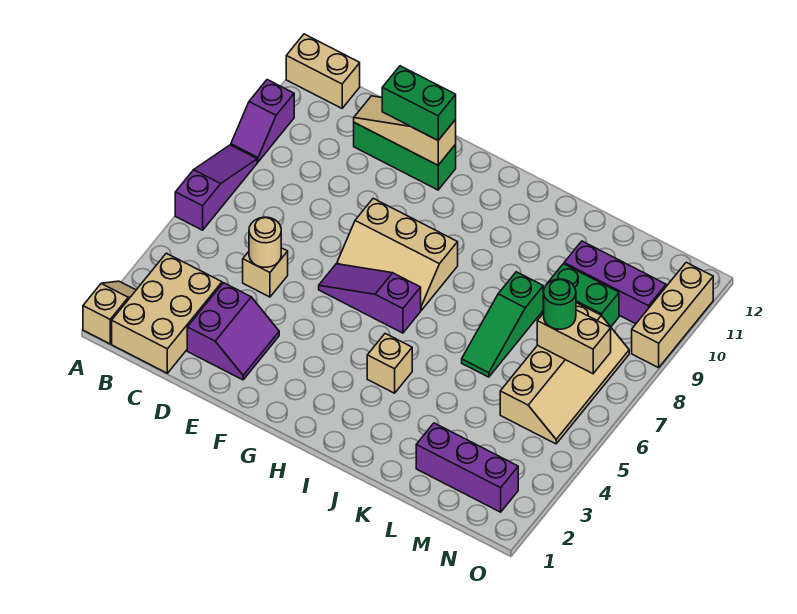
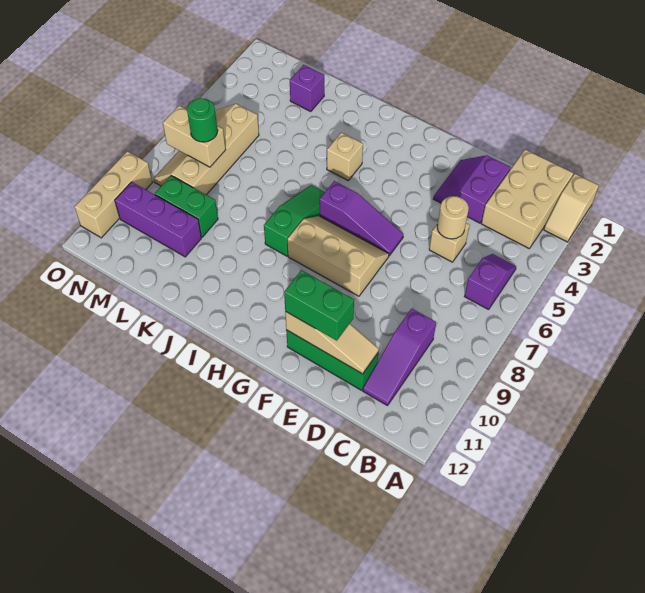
purple 1x3 slope [175,145,257,230] -> purple 1x3 slope moved to [363,309,436,406]
purple 1x2 slope [231,80,294,162] -> purple 1x2 slope moved to [465,254,516,310]
tan 1x2 brick [286,34,360,108] -> none
green 1x3 slope [462,272,543,377] -> green 1x3 slope moved to [264,185,325,256]
purple 1x3 brick [416,423,518,512] -> purple 1x1 brick [290,65,324,111]

